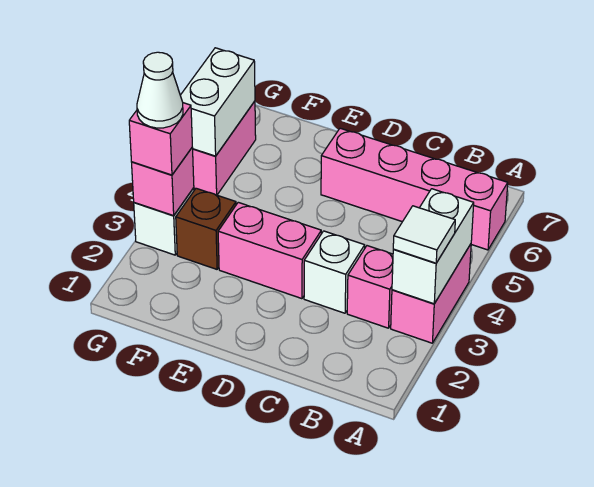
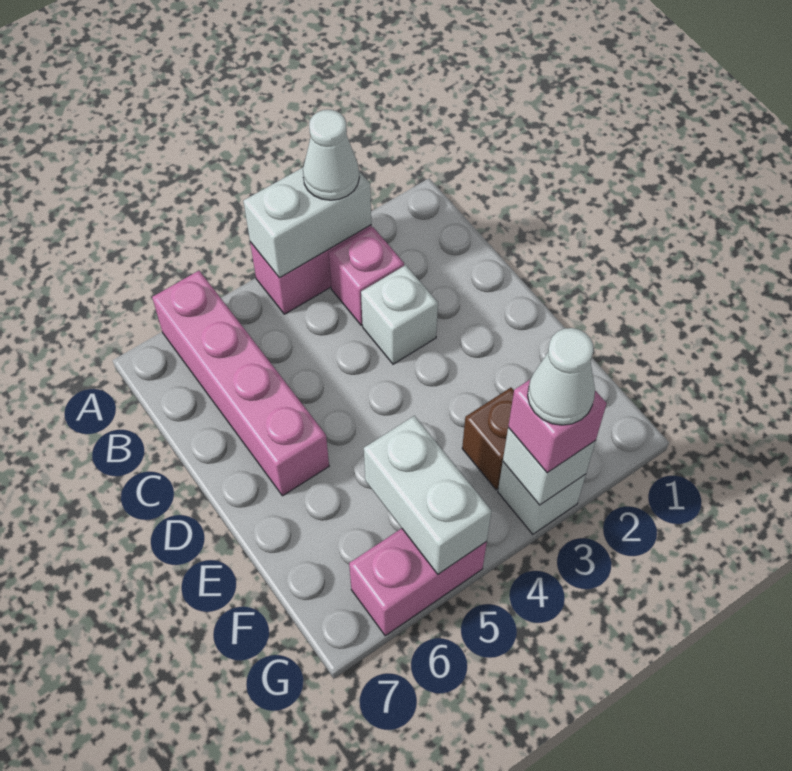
white 1x1 tile [393,206,455,263] -> white 1x1 cone [303,110,359,200]
pink 1x2 brick [218,202,321,299] -> none
pink 1x1 brick [132,147,194,216] -> white 1x1 brick [503,427,596,505]
white 1x2 brick [180,48,255,156] -> white 1x2 brick turned to [364,416,492,574]

